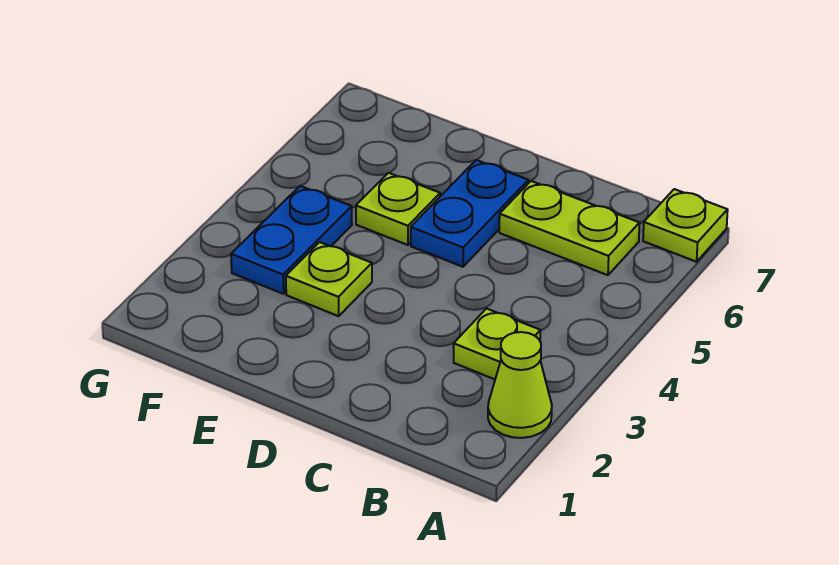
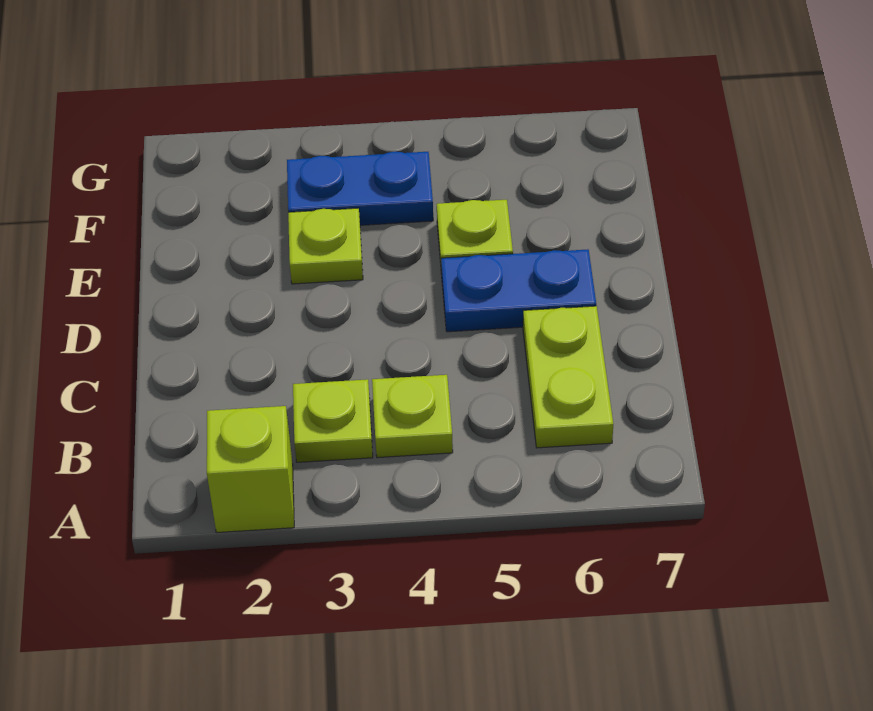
lime 1x1 cone [488,332,552,438] -> lime 1x1 brick [207,406,294,533]
lime 1x1 plate [643,189,728,262] -> lime 1x1 plate moved to [372,375,453,458]

